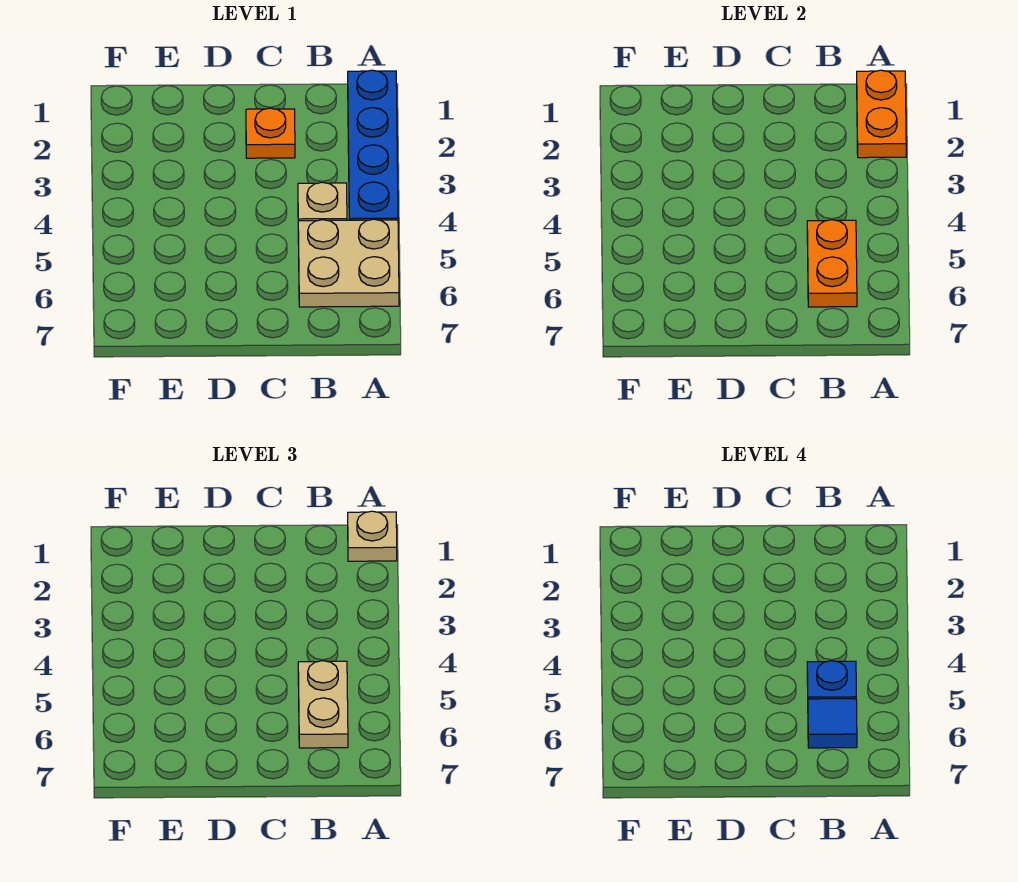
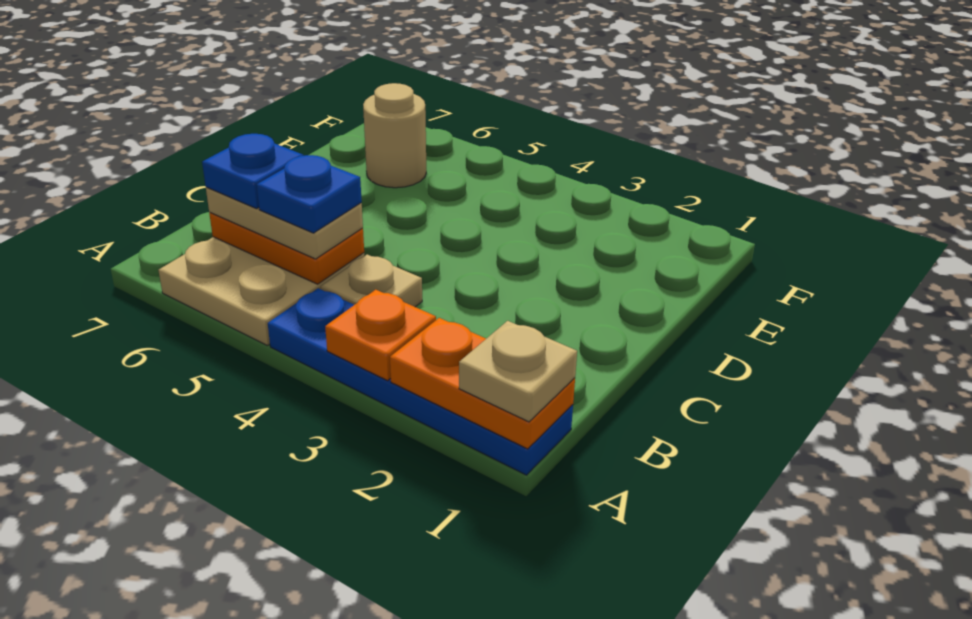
blue 1x1 tile [808,699,857,748] -> blue 1x1 plate [202,134,304,209]
orange 1x1 plate [246,108,295,158] -> orange 1x1 plate moved to [325,290,436,381]
none -> tan 1x1 round brick [363,83,426,188]

